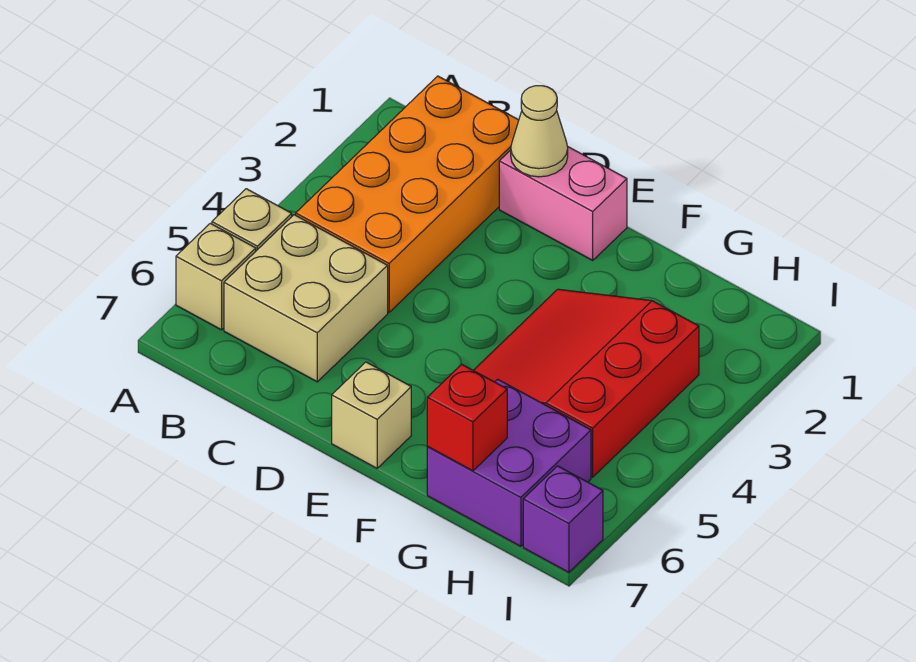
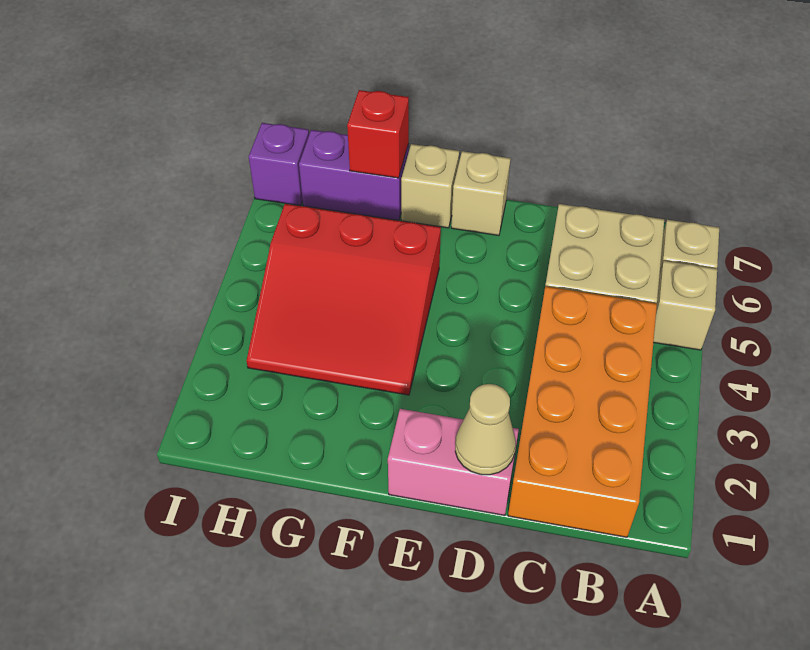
red 3x3 slope [474,289,699,477] -> red 3x3 slope turned to [247,204,441,395]
none -> tan 1x1 brick [401,144,459,228]
purple 2x2 brick [427,379,591,546] -> purple 1x2 brick [299,130,409,220]

